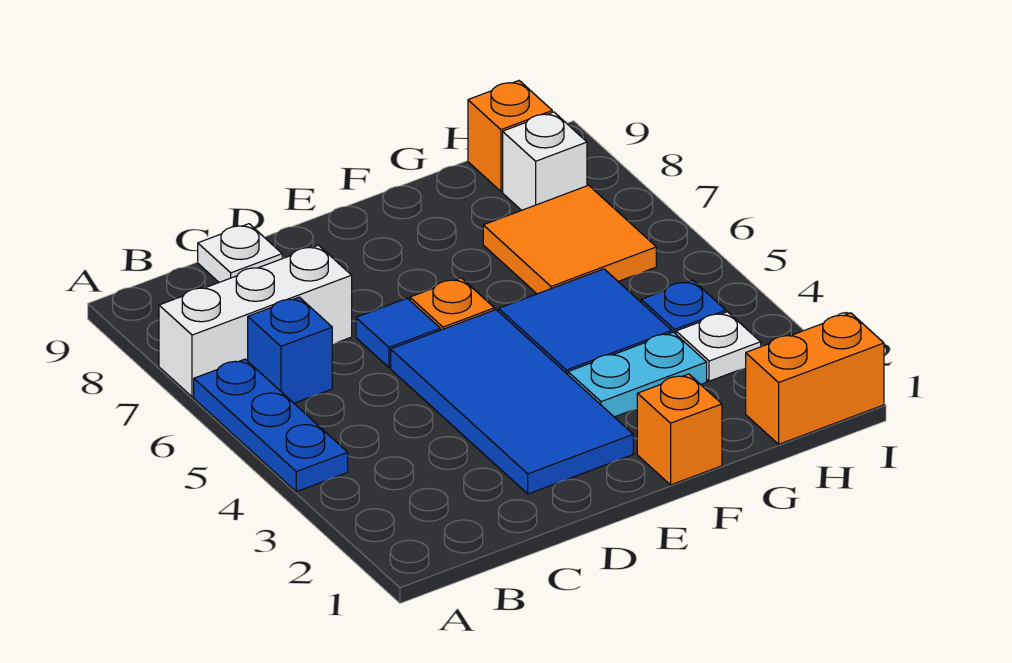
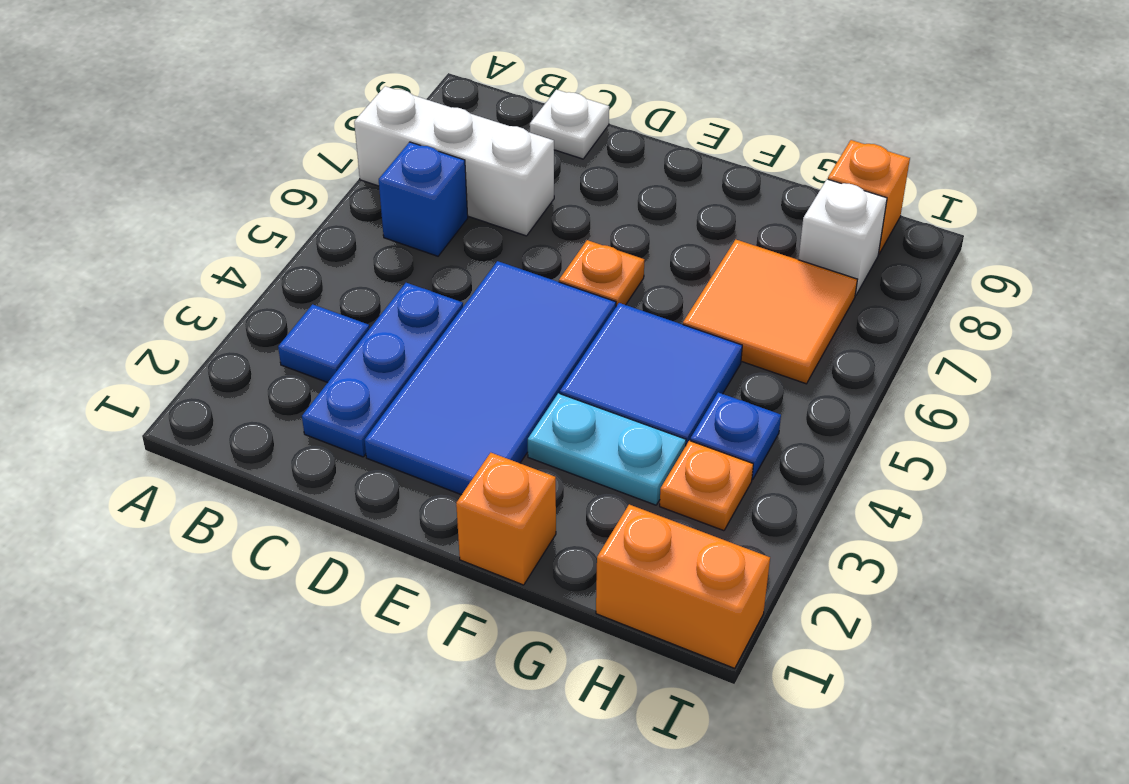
blue 1x3 plate [194,359,348,492] -> blue 1x3 plate moved to [302,283,463,457]
blue 1x1 tile [356,298,440,367] -> blue 1x1 tile moved to [278,304,370,383]
white 1x1 plate [676,312,761,381] -> orange 1x1 plate [660,441,753,531]

